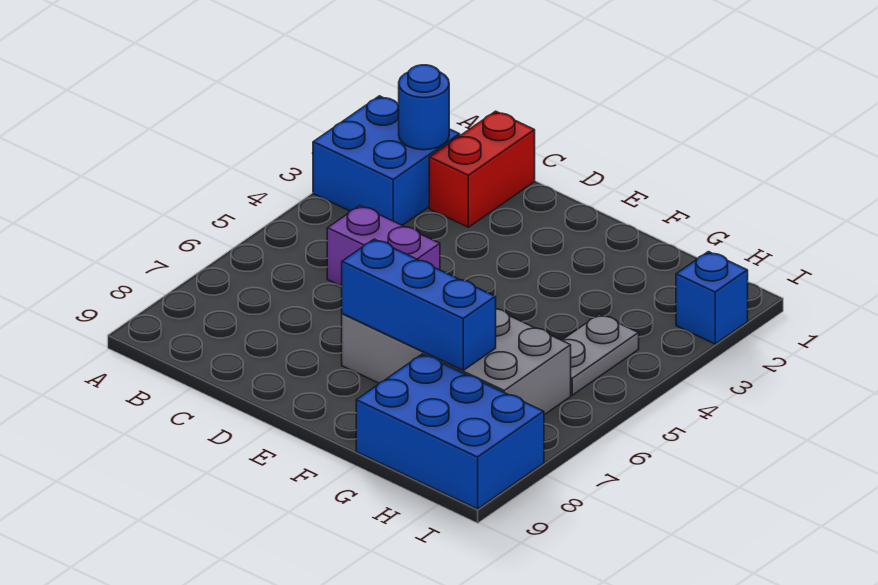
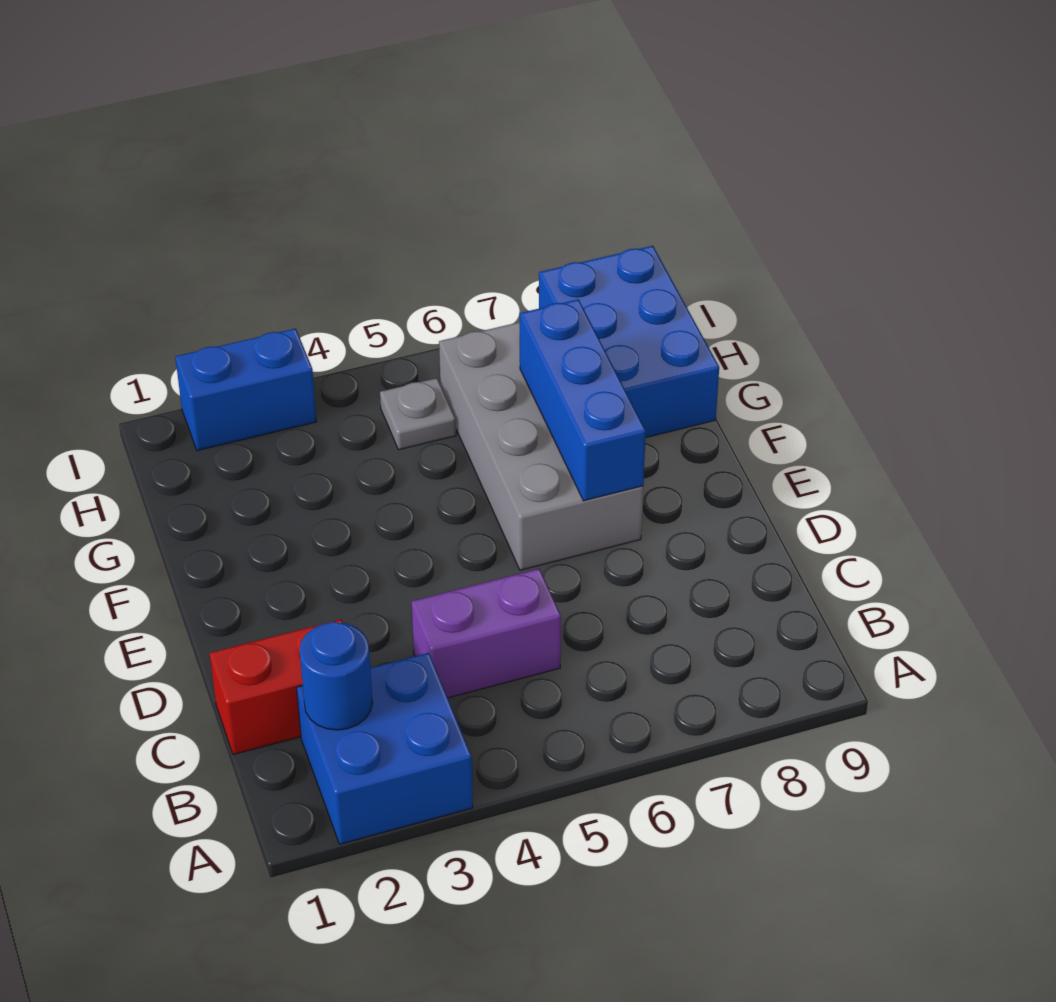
purple 1x2 brick [327,206,440,286] -> purple 1x2 brick turned to [412,569,561,698]
grey 1x2 plate [562,314,639,395] -> grey 1x1 plate [380,378,456,450]
blue 1x1 brick [676,252,748,344] -> blue 1x2 brick [175,328,316,451]

